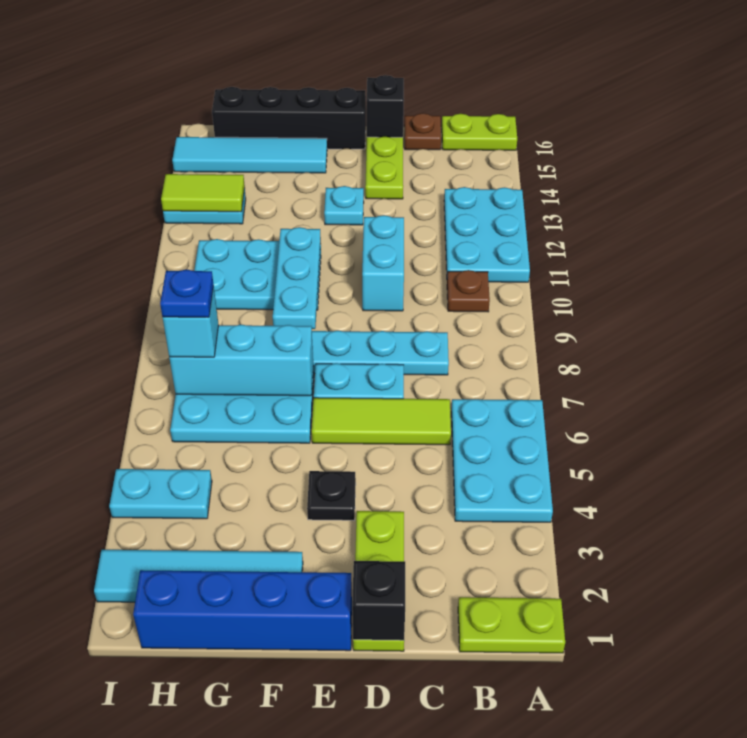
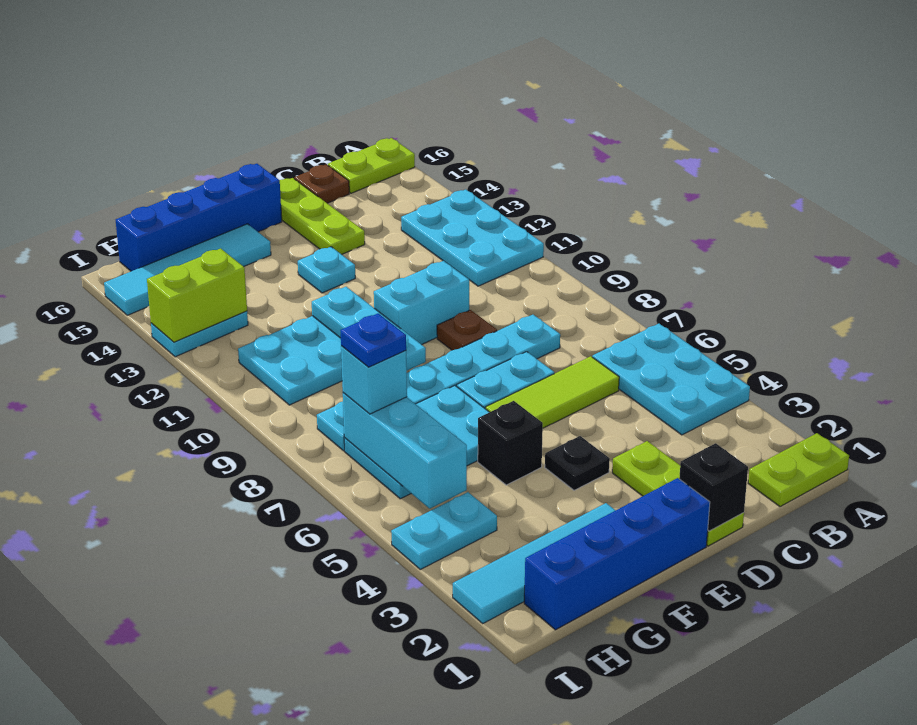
brown 1x1 plate [447,270,490,312] -> brown 1x1 plate moved to [437,310,497,350]
cyan 1x2 brick [362,215,404,311] -> cyan 1x2 brick turned to [374,261,469,345]
black 1x1 brick [367,75,404,137] -> black 1x1 brick moved to [478,401,543,485]
black 1x4 brick [212,87,366,149] -> blue 1x4 brick [116,164,282,271]
cyan 1x3 brick [169,324,313,396] -> cyan 1x3 brick turned to [343,393,467,508]
lime 1x2 tile [161,174,245,212] -> lime 1x2 brick [147,248,247,342]

